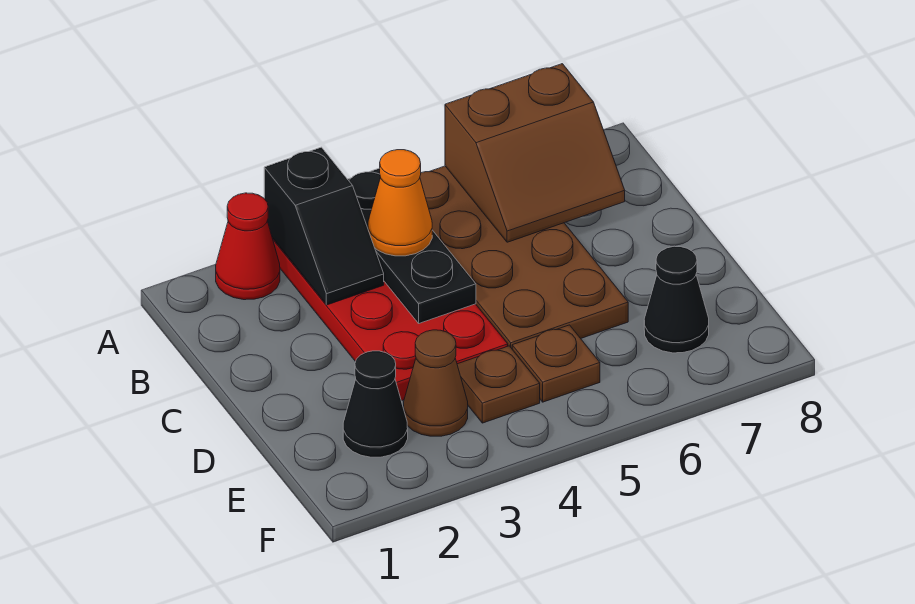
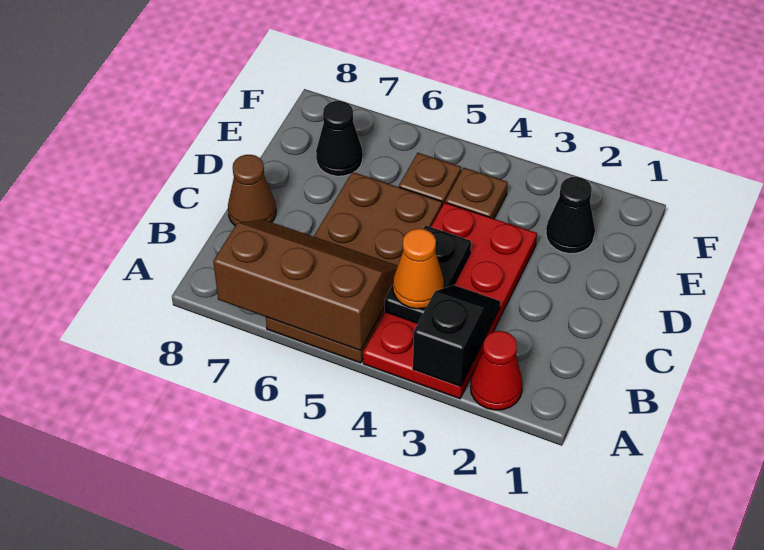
black 1x3 plate [348,168,476,323] -> black 1x2 plate [384,225,471,323]
brown 2x2 slope [445,64,625,242] -> brown 2x3 slope [213,219,398,351]
brown 1x1 cone [404,330,468,436] -> brown 1x1 cone moved to [228,155,276,226]

